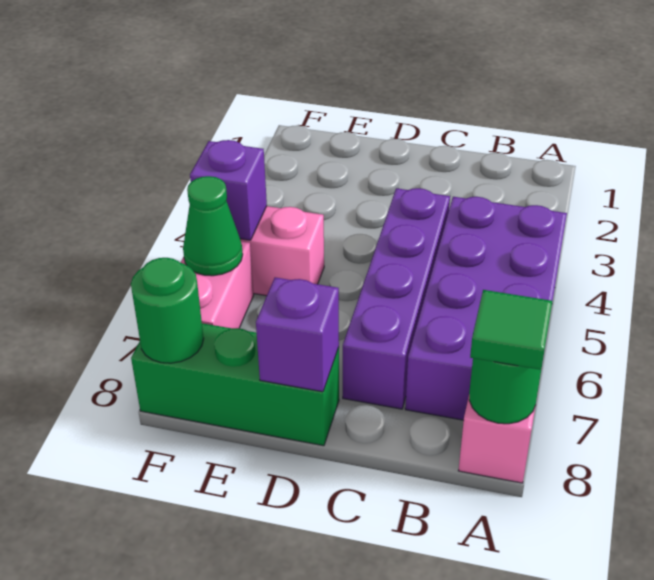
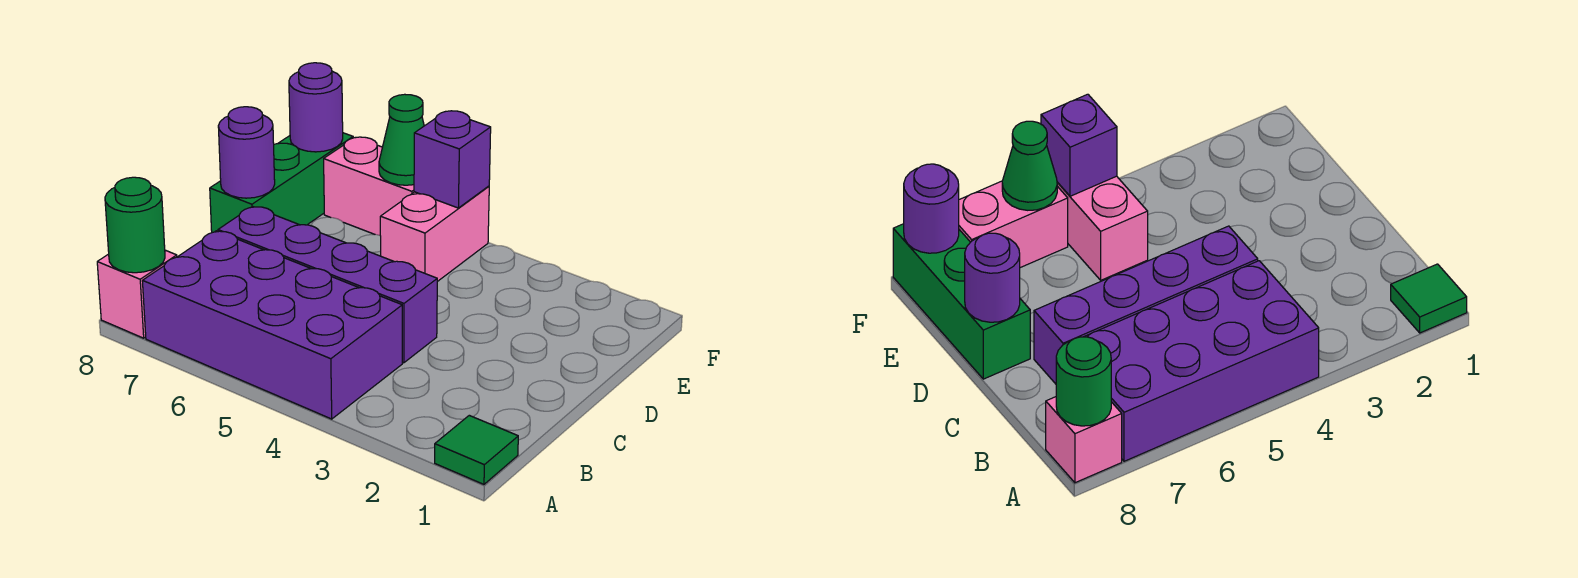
green 1x1 tile [470,290,552,370] -> green 1x1 tile moved to [435,415,518,484]
purple 1x1 brick [256,277,339,392] -> purple 1x1 round brick [218,107,275,198]
green 1x1 round brick [131,258,204,363] -> purple 1x1 round brick [289,63,343,152]

